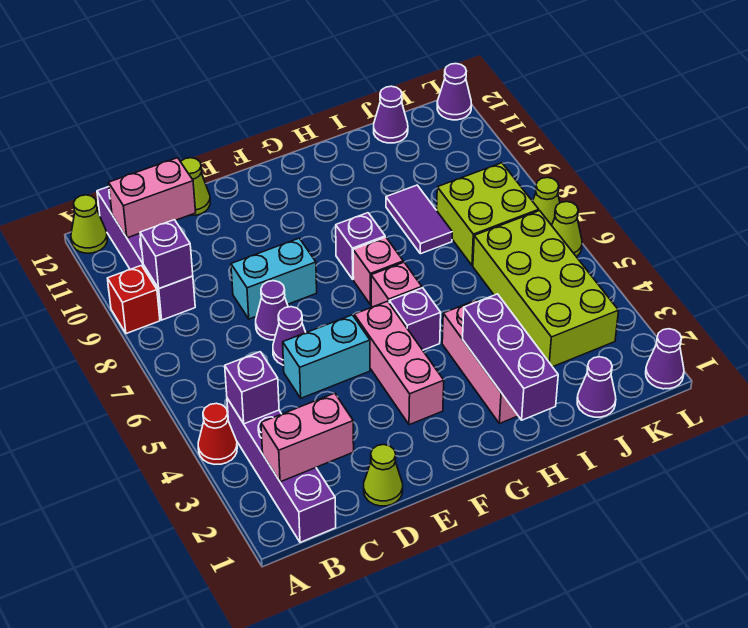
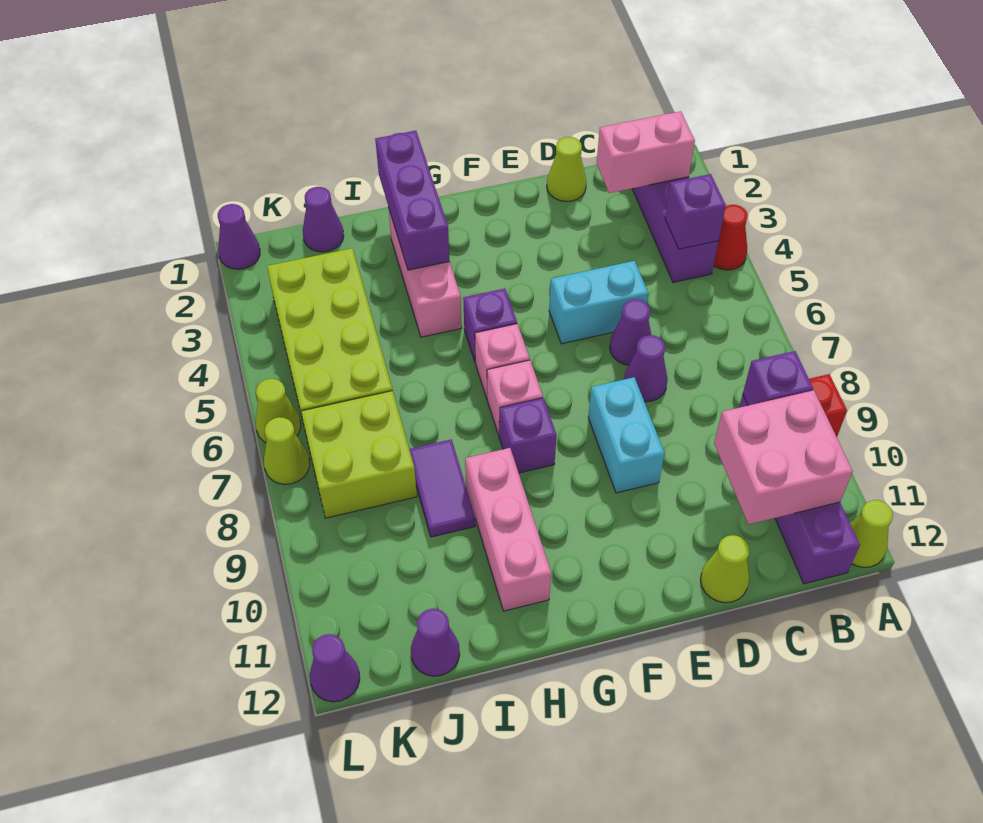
pink 1x2 brick [109,158,196,238] -> pink 2x2 brick [714,390,853,524]
cyan 1x2 brick [231,238,317,319] -> cyan 1x2 brick turned to [588,377,665,493]
pink 1x3 brick [354,301,444,425] -> pink 1x3 brick moved to [465,448,551,611]

